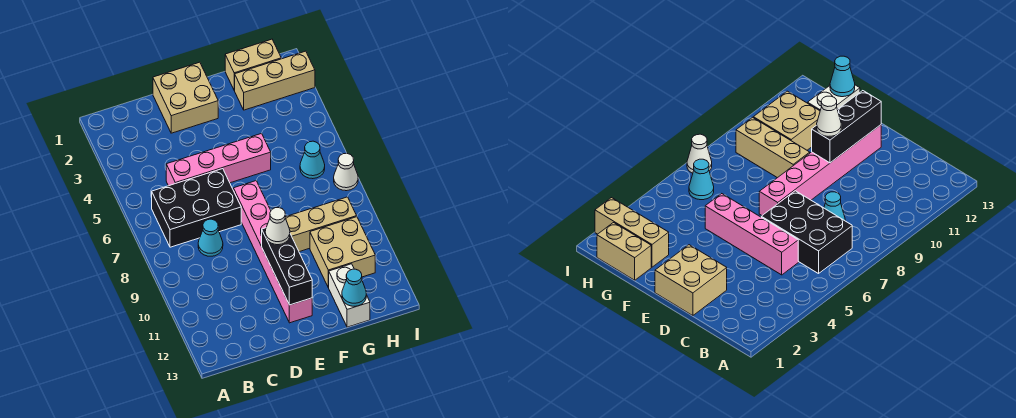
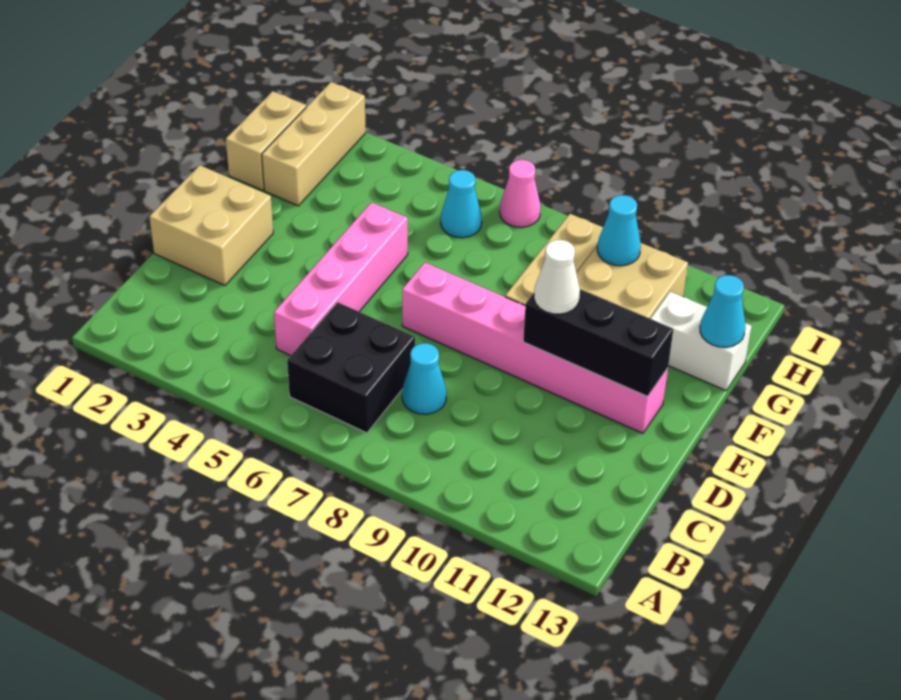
black 2x3 brick [152,169,241,247] -> black 2x2 brick [287,302,415,433]
none -> cyan 1x1 cone [597,195,641,266]
white 1x1 cone [334,153,358,191] -> pink 1x1 cone [500,160,541,227]

